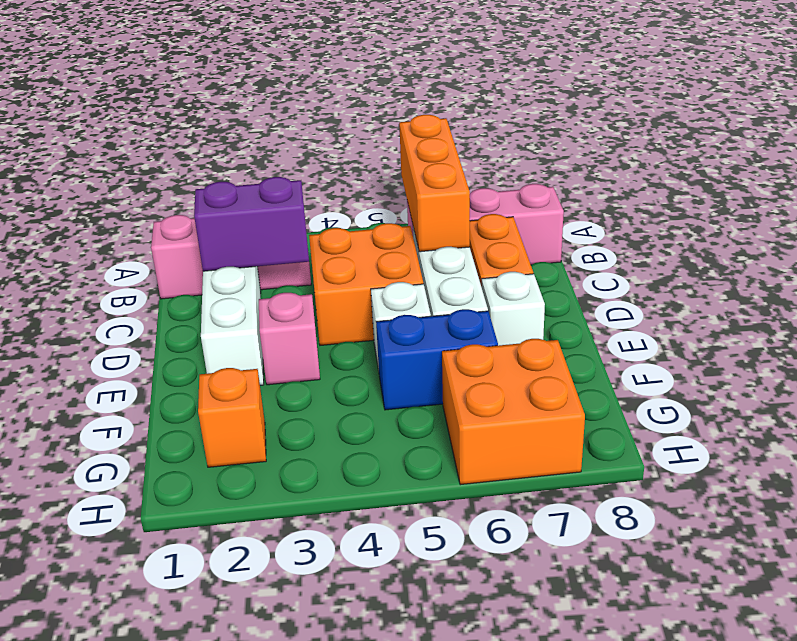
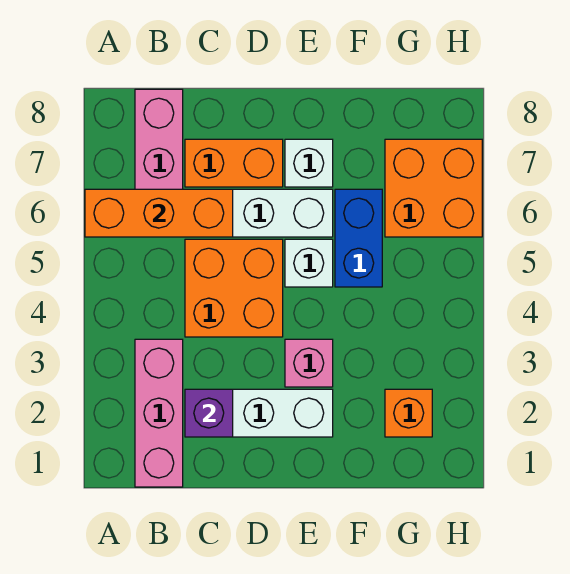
purple 1x2 brick [194,177,309,271] -> purple 1x1 brick [185,389,233,437]

